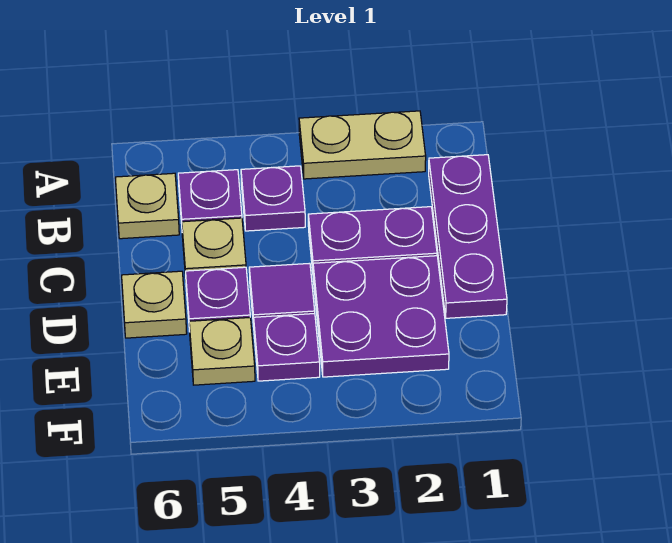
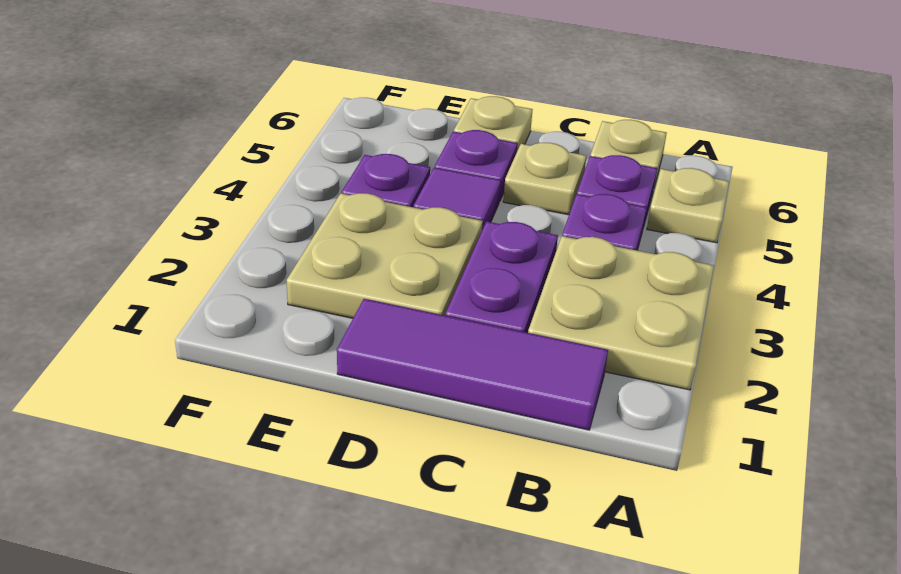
tan 1x2 plate [299,111,426,179] -> tan 2x2 plate [528,236,714,390]
purple 1x3 plate [429,155,507,318] -> purple 1x3 tile [337,299,608,430]
purple 2x2 plate [313,256,449,377] -> tan 2x2 plate [286,193,483,318]
tan 1x1 plate [189,317,255,385] -> tan 1x1 plate moved to [647,168,729,243]

